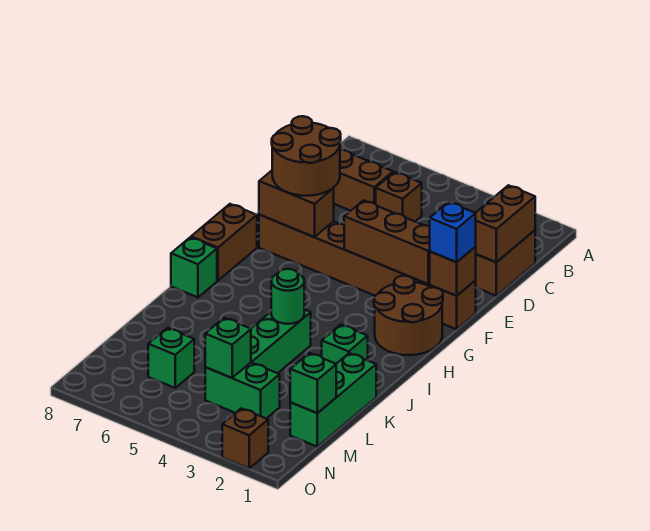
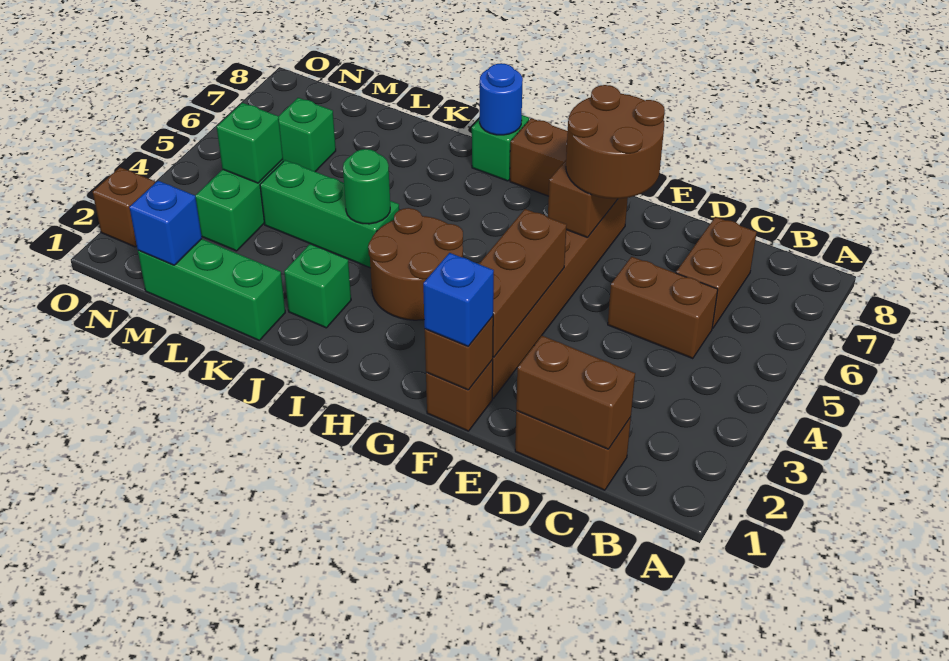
brown 1x1 brick [376,172,422,221] -> brown 1x2 brick [608,257,718,359]
brown 2x2 round brick [374,276,443,355] -> brown 2x2 round brick moved to [368,208,463,320]
none -> blue 1x1 round brick [480,63,523,135]
green 1x1 brick [290,353,336,413] -> blue 1x1 brick [129,181,202,265]

